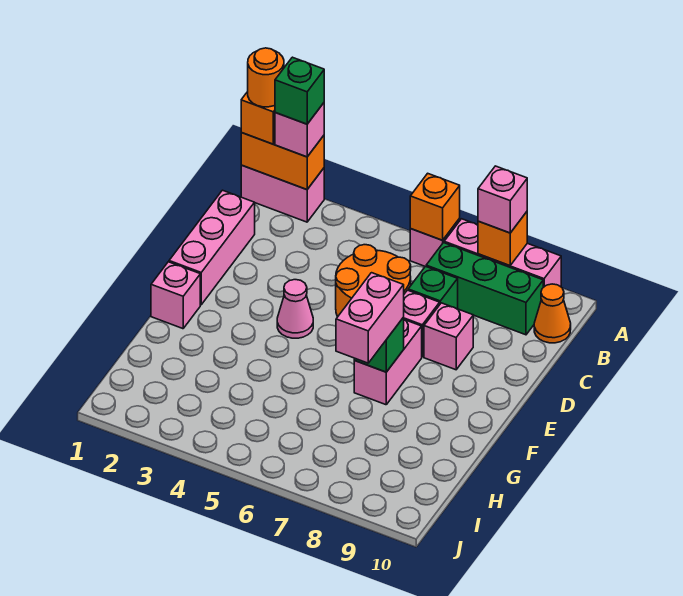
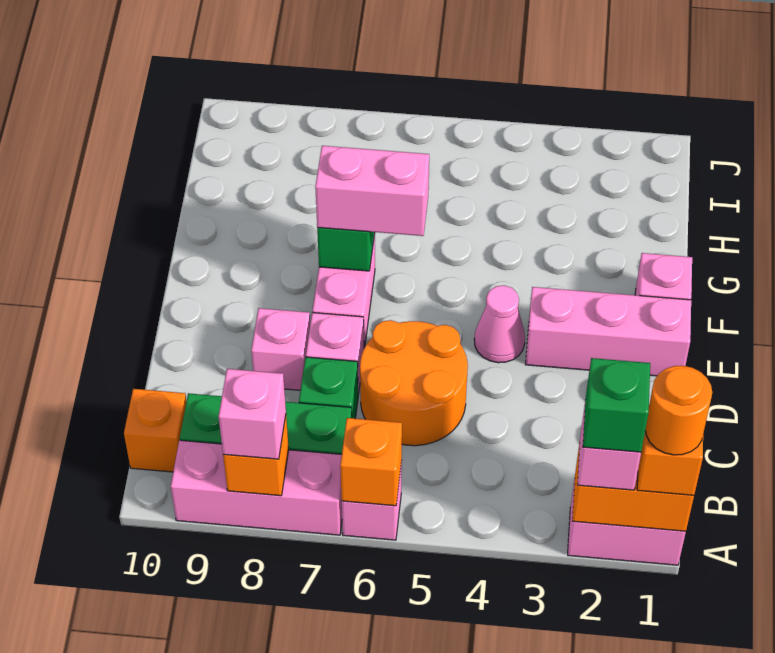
orange 1x1 cone [534,284,571,343] -> orange 1x1 brick [124,389,186,472]
pink 1x3 brick [169,190,255,305] -> pink 1x3 brick turned to [526,287,691,376]
pink 1x2 brick [336,273,404,363] -> pink 1x2 brick turned to [315,146,429,236]

